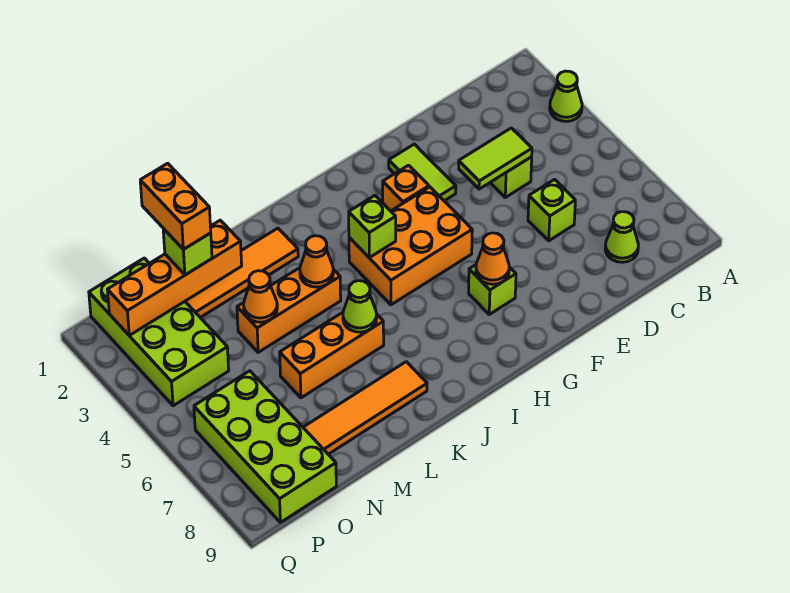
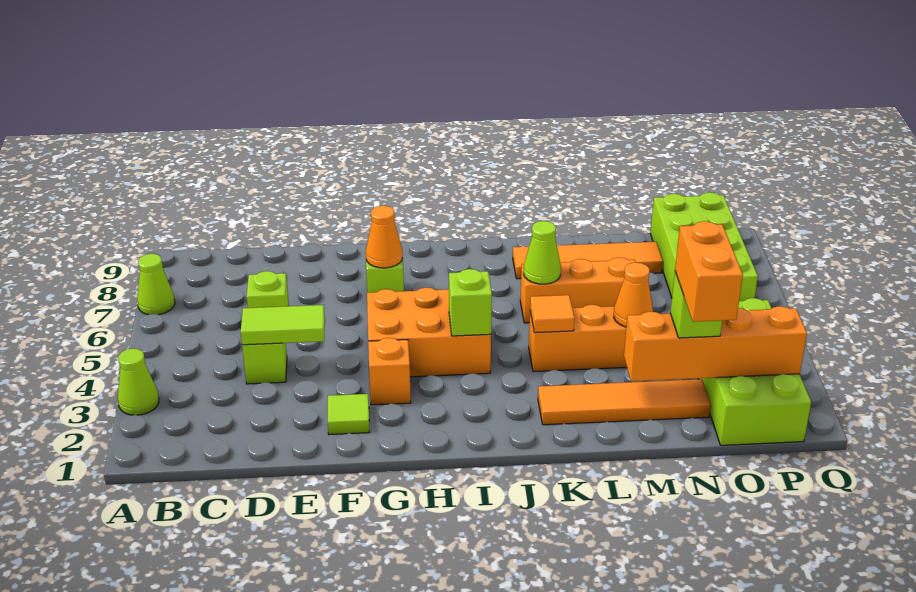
lime 1x1 cone [605,212,638,262] -> lime 1x1 cone moved to [137,254,175,315]
lime 1x2 tile [389,144,456,201] -> lime 1x1 tile [328,394,369,435]
orange 1x1 cone [300,236,333,287] -> orange 1x1 tile [530,295,574,333]

